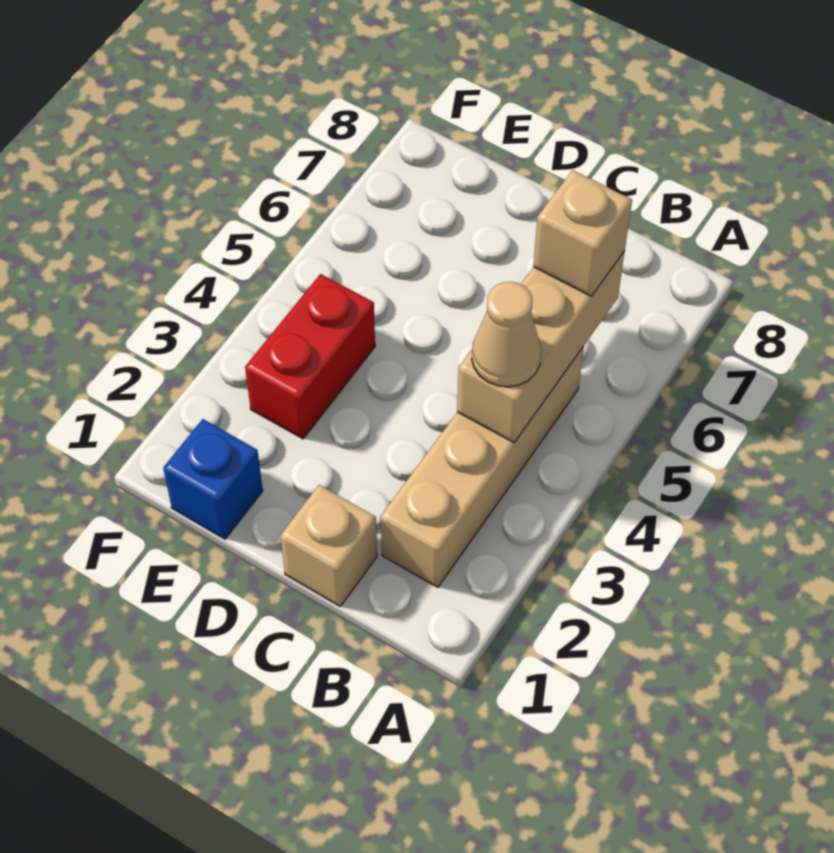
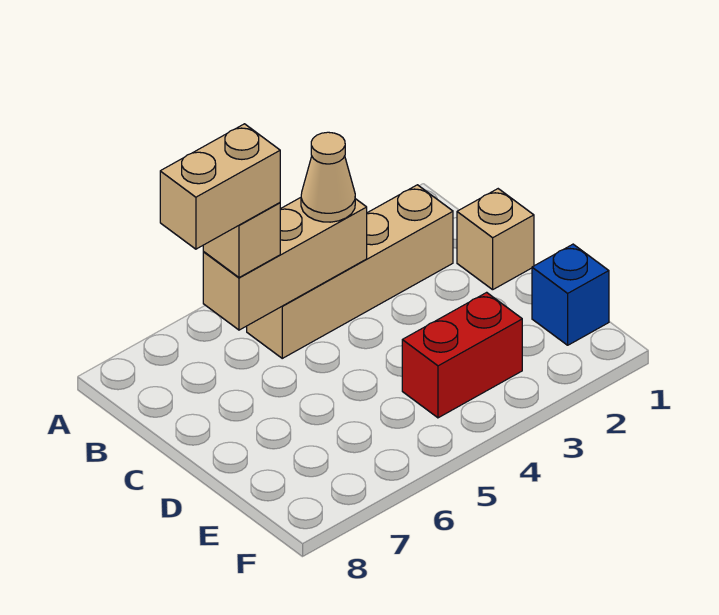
none -> tan 1x2 brick [160,124,280,249]

